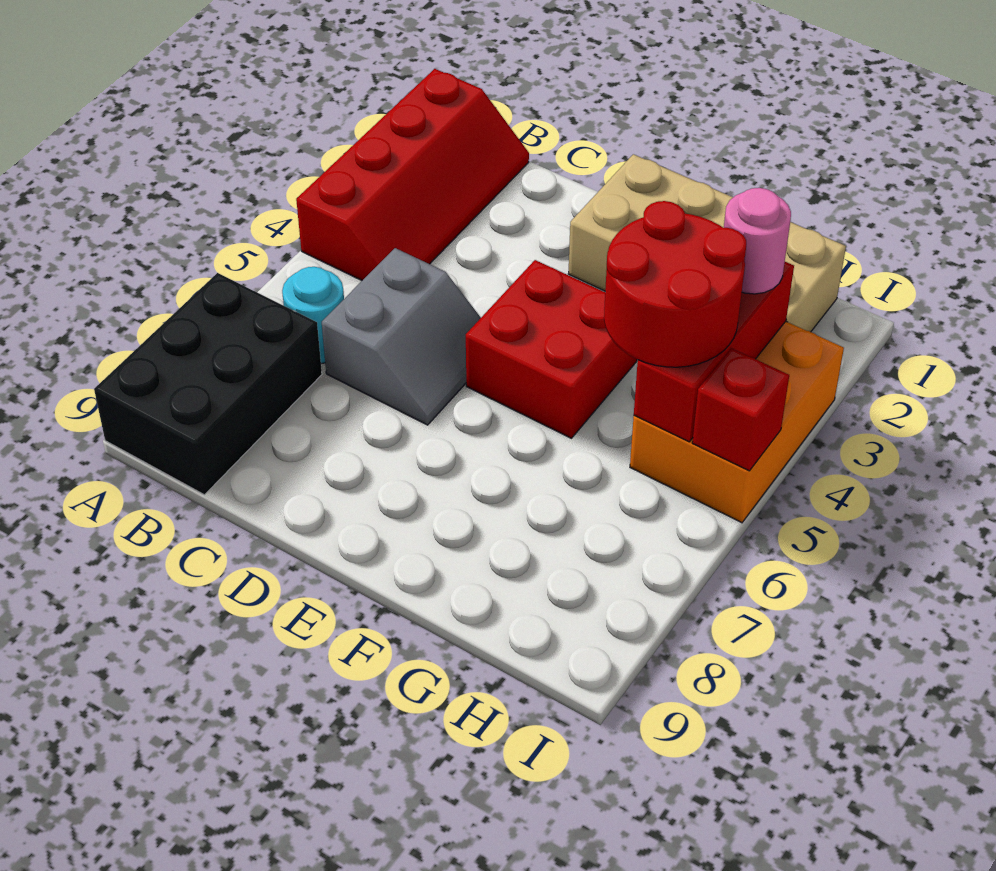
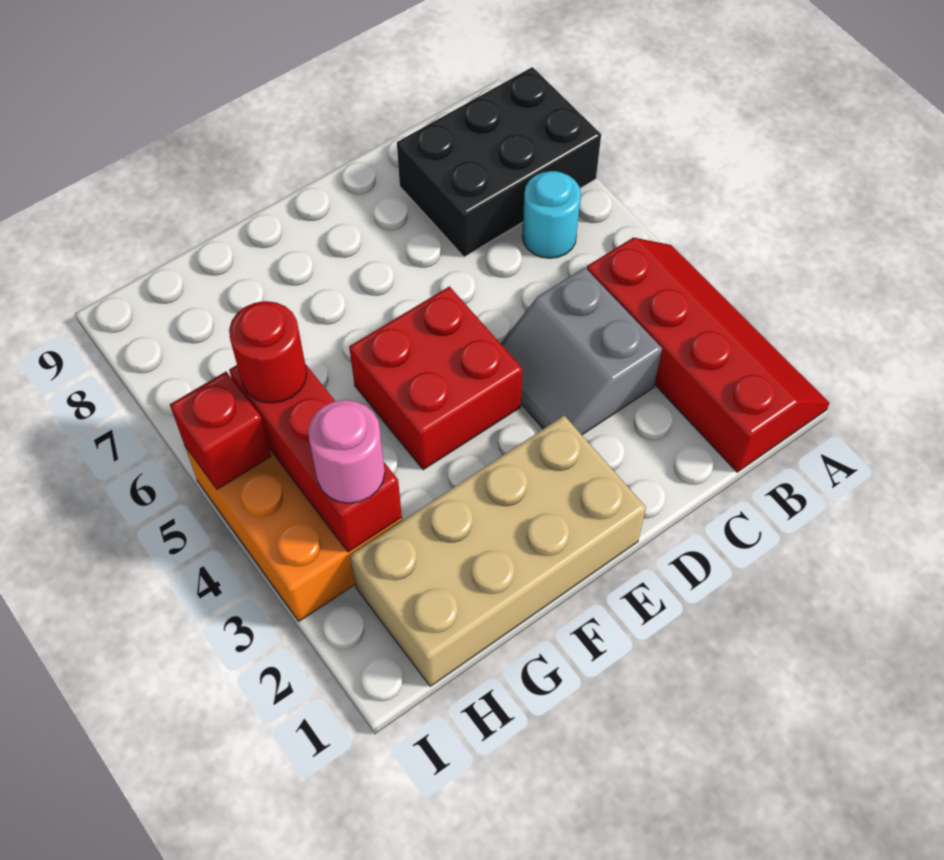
red 2x4 slope [296,69,529,280] -> red 2x4 slope turned to [587,238,829,472]
black 2x3 brick [94,273,322,495] -> black 2x3 brick turned to [397,67,601,257]
grey 2x2 slope [322,248,481,425] -> grey 2x2 slope moved to [500,267,662,435]
red 2x2 round brick [604,201,746,367] -> red 1x1 round brick [229,301,307,403]

